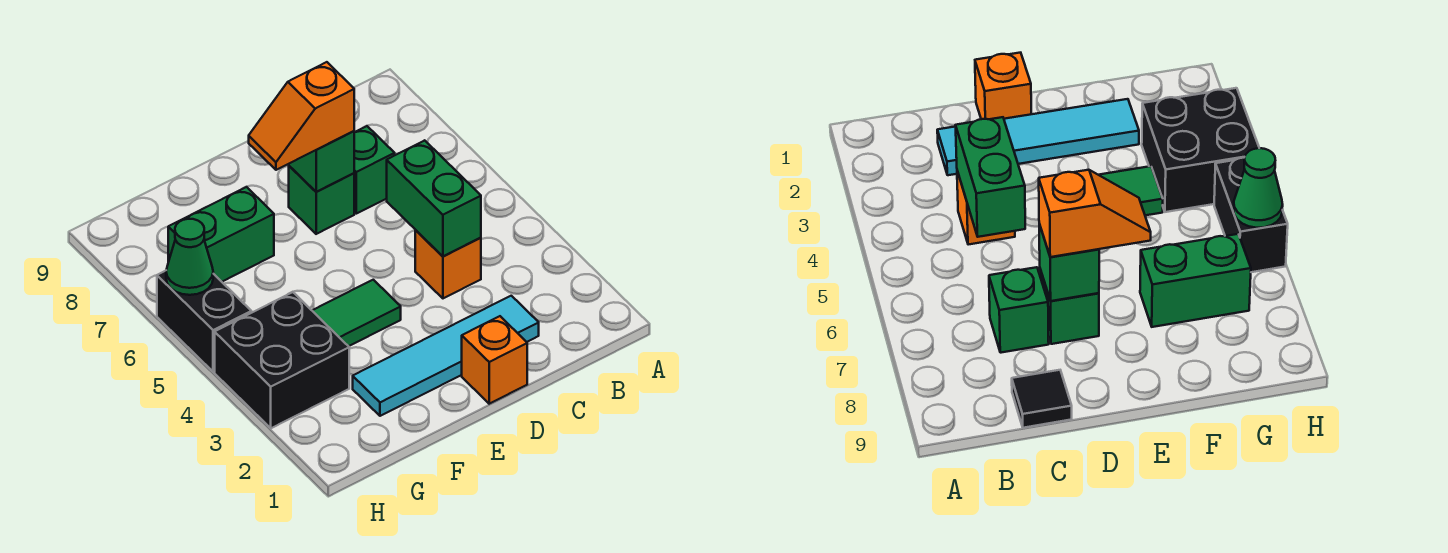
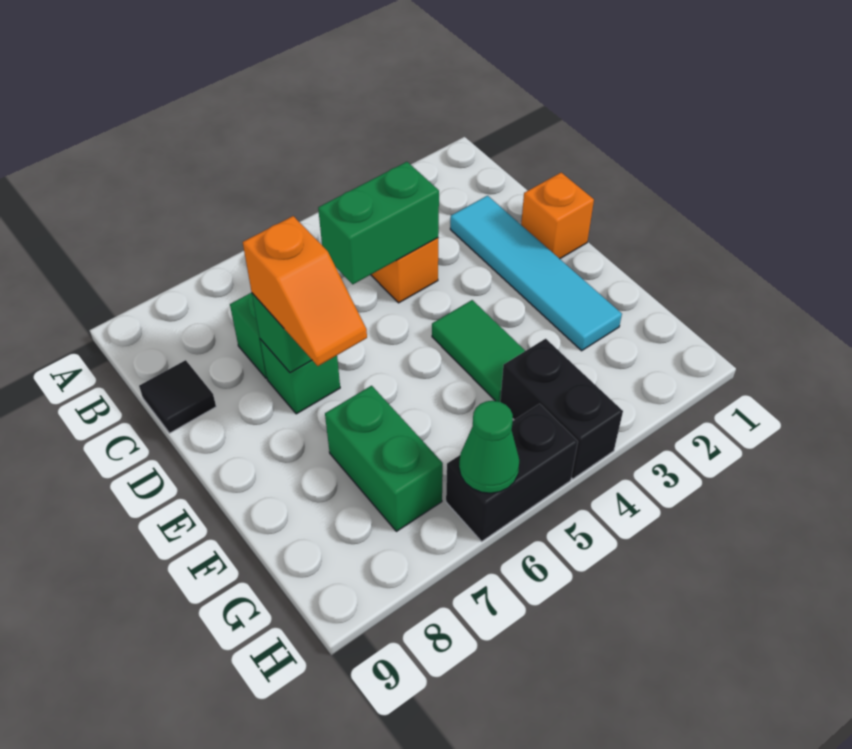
black 2x2 brick [215,292,349,428] -> black 1x2 brick [500,339,623,479]

